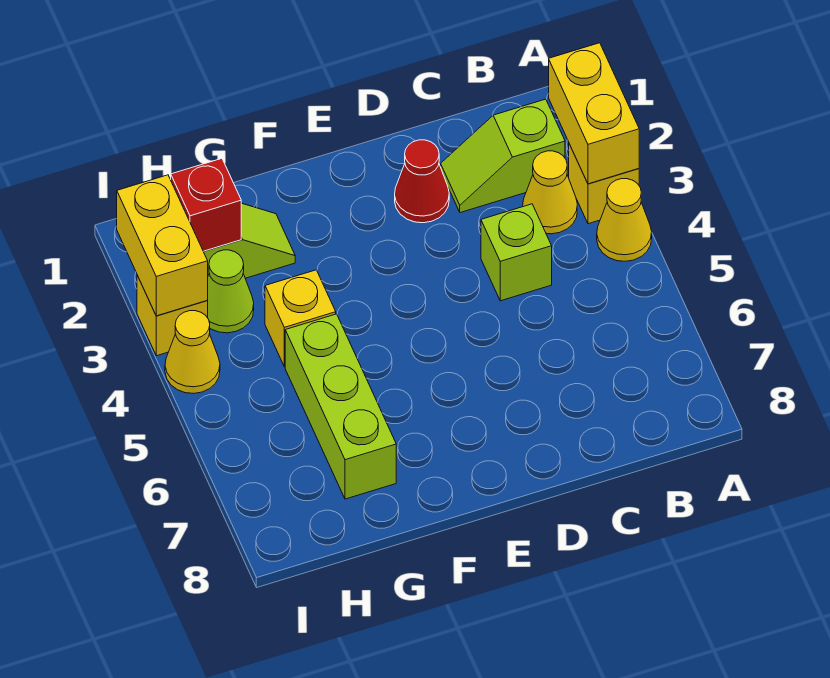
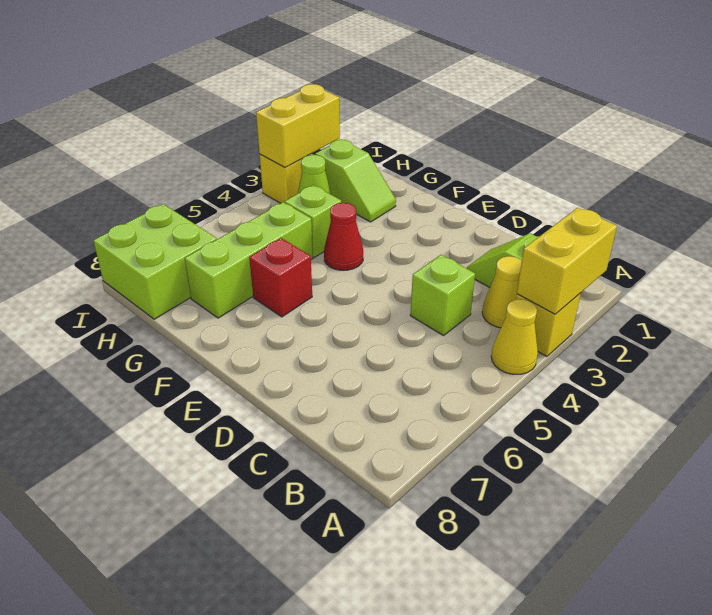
red 1x1 cone [395,140,449,223] -> red 1x1 cone moved to [324,203,363,270]
yellow 1x1 brick [265,270,336,367] -> lime 1x1 brick [285,185,341,257]
red 1x1 brick [171,158,241,251] -> red 1x1 brick moved to [249,238,312,317]
none -> lime 2x2 brick [93,204,217,319]
yellow 1x1 cone [165,311,220,394] -> none

